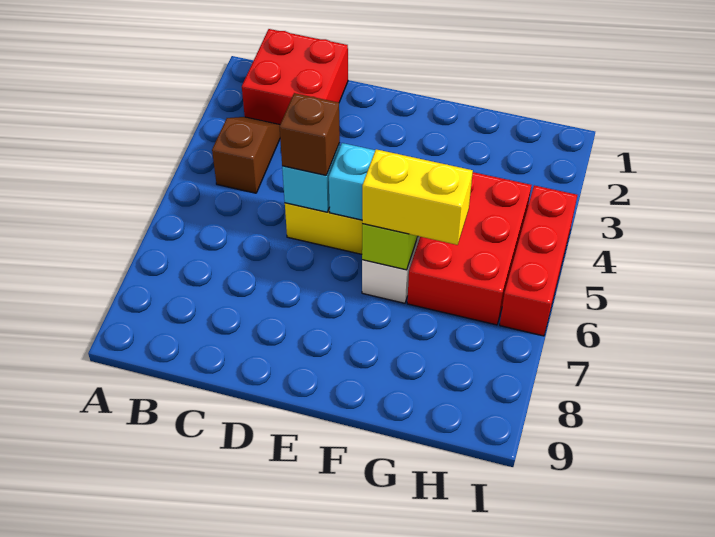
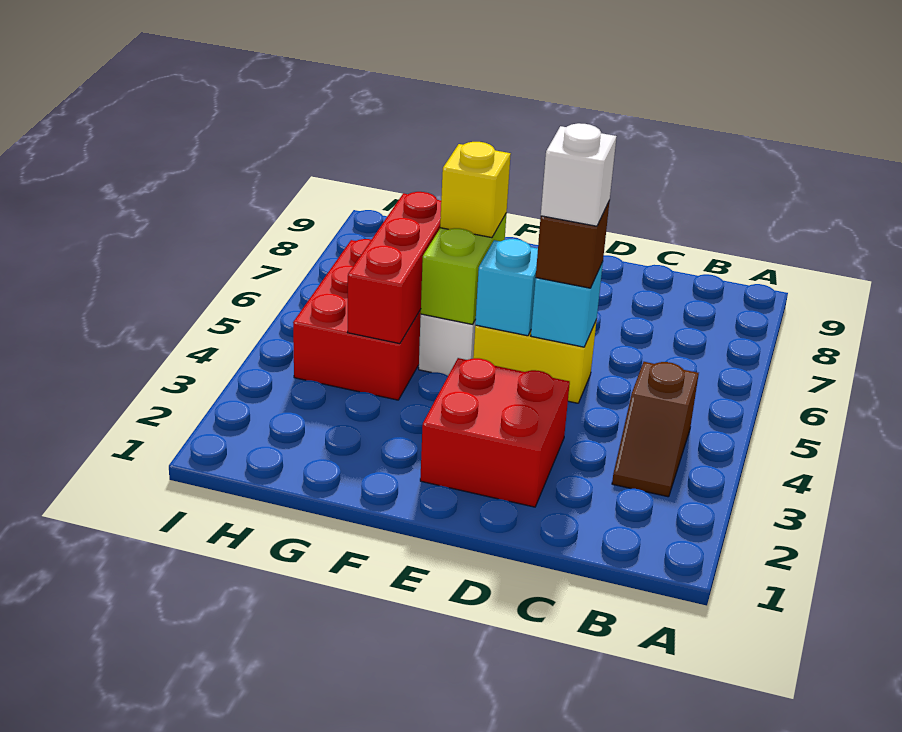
red 2x2 brick [242,29,348,124] -> red 2x2 brick moved to [420,358,570,507]
none -> white 1x1 brick [541,123,617,226]
yellow 1x2 brick [362,149,473,245] -> yellow 1x1 brick [440,142,511,238]
red 1x3 brick [500,185,577,336] -> red 1x3 brick moved to [348,192,441,344]

